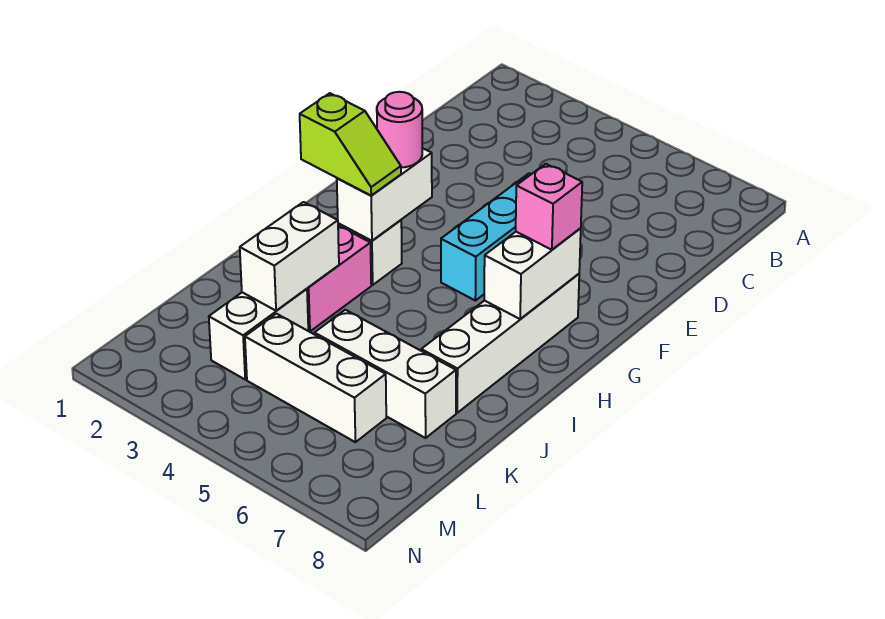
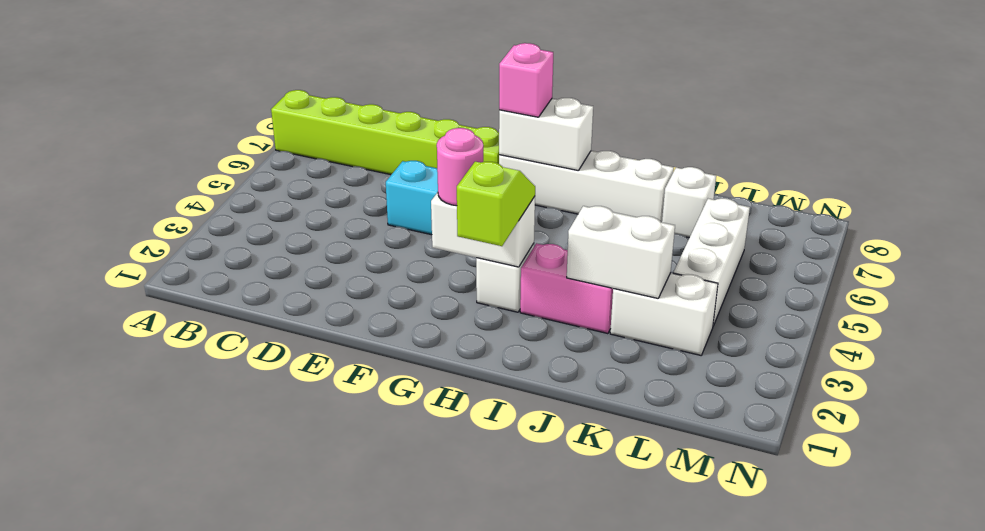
none -> lime 1x6 brick [271,90,499,175]
white 1x3 brick [314,310,456,438] -> white 1x1 brick [662,167,716,238]

